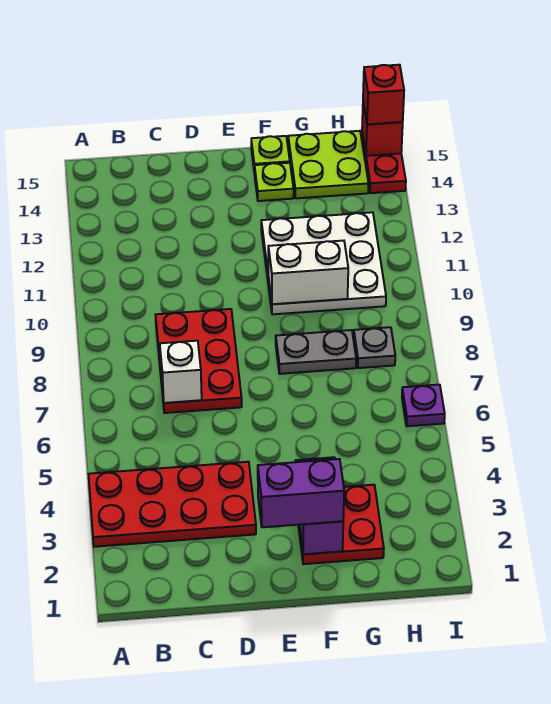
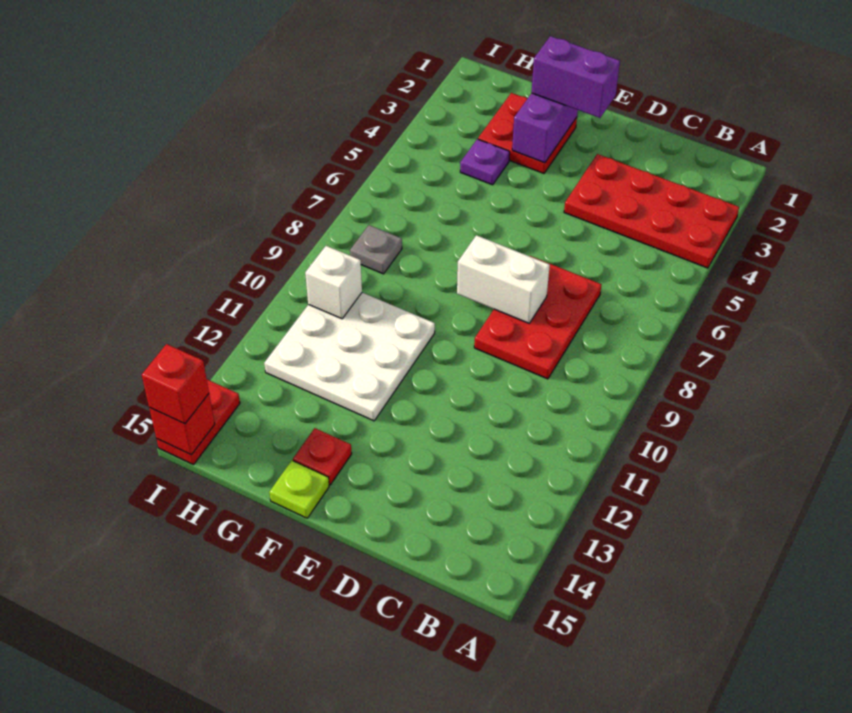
white 1x1 brick [160,341,202,403] -> white 1x1 brick moved to [305,246,362,319]
grey 1x2 plate [276,330,356,374] -> none
white 1x2 brick [268,241,348,304] -> white 1x2 brick moved to [457,235,550,323]
lime 1x1 plate [255,163,294,201] -> red 1x1 plate [293,428,352,485]
lime 2x2 plate [288,131,368,198] -> none
purple 1x1 plate [402,385,445,426] -> purple 1x1 plate moved to [460,139,510,185]

